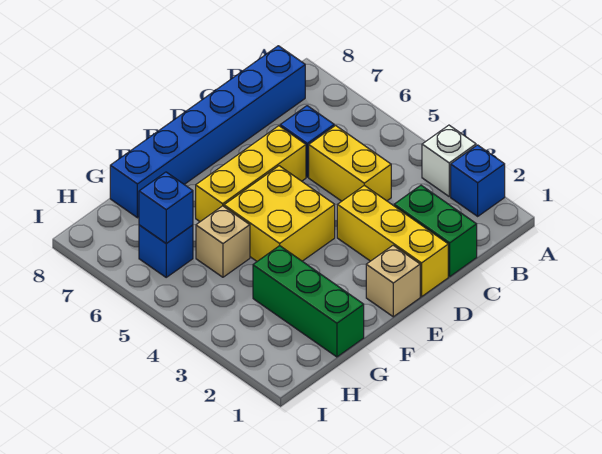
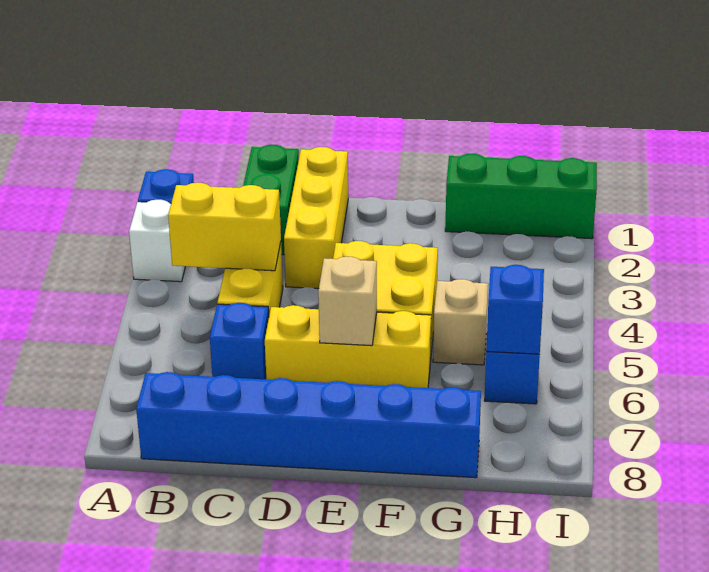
none -> yellow 1x2 brick [168,183,281,271]
tan 1x1 brick [366,245,420,317] -> tan 1x1 brick moved to [318,257,377,346]
green 1x3 brick [253,246,364,357] -> green 1x3 brick turned to [445,154,597,239]

